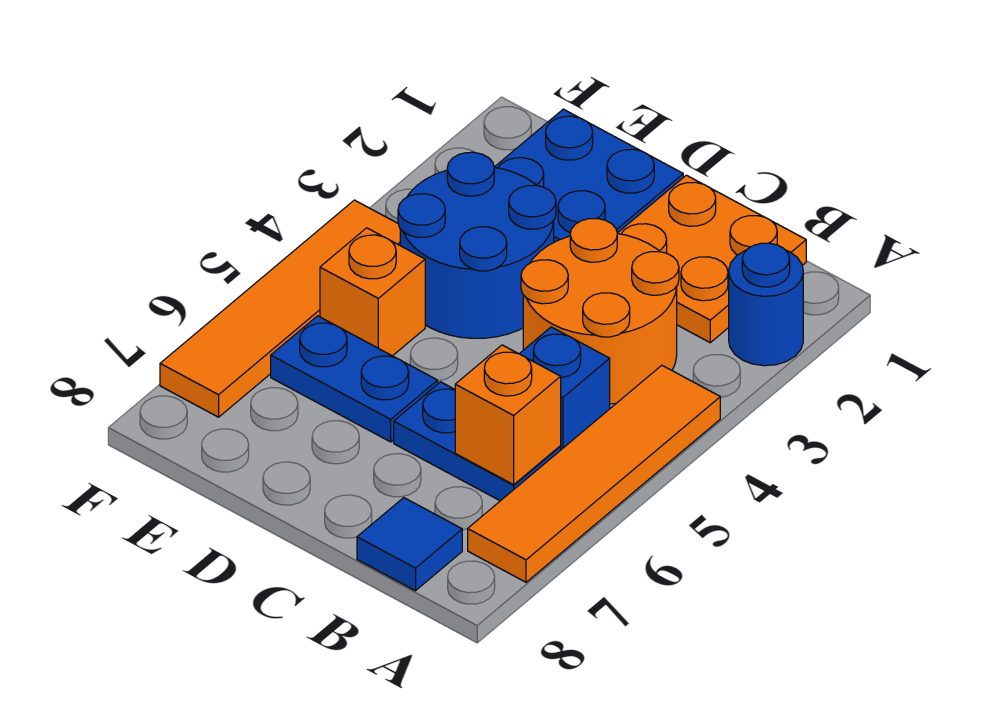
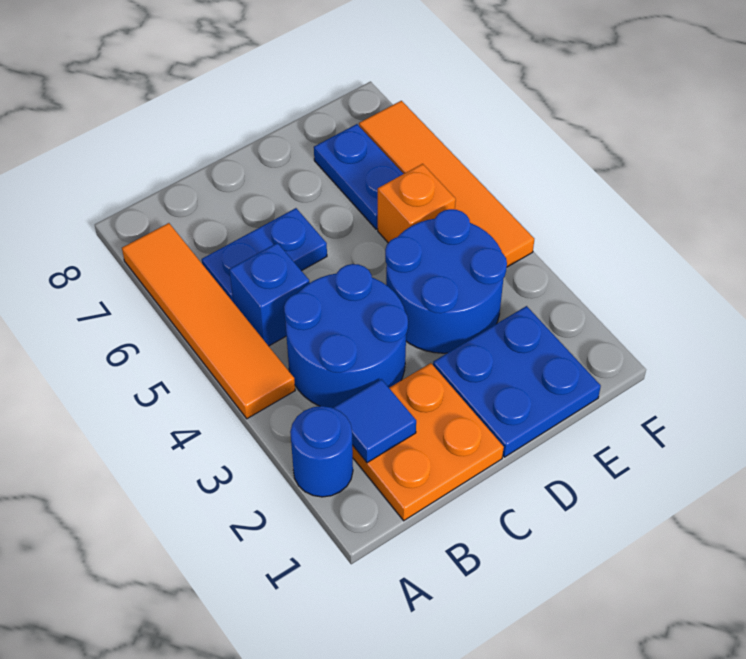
orange 2x2 round brick [521,219,679,404] -> blue 2x2 round brick [284,264,408,408]
orange 1x1 brick [455,345,561,485] -> none
blue 1x1 tile [357,498,462,591] -> blue 1x1 tile moved to [333,379,416,463]
blue 1x2 plate [271,316,438,442] -> blue 1x2 plate turned to [314,124,403,229]

